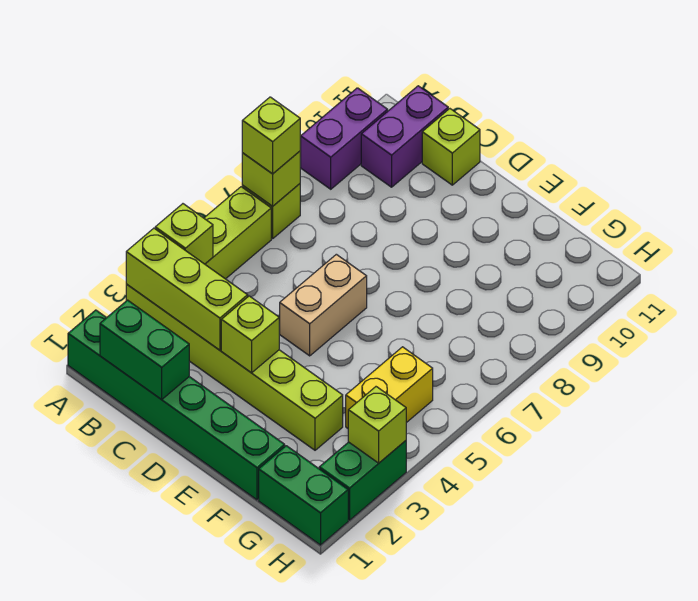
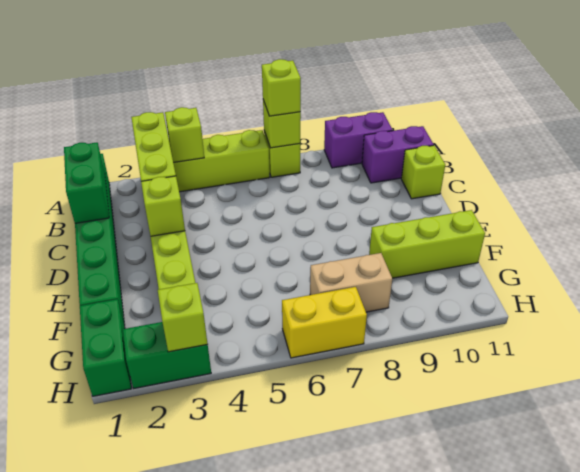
tan 1x2 brick [279,254,367,356] -> tan 1x2 brick moved to [310,253,392,312]
none -> lime 1x3 brick [369,210,485,278]
yellow 1x2 brick [346,347,433,428] -> yellow 1x2 brick moved to [282,287,367,358]

